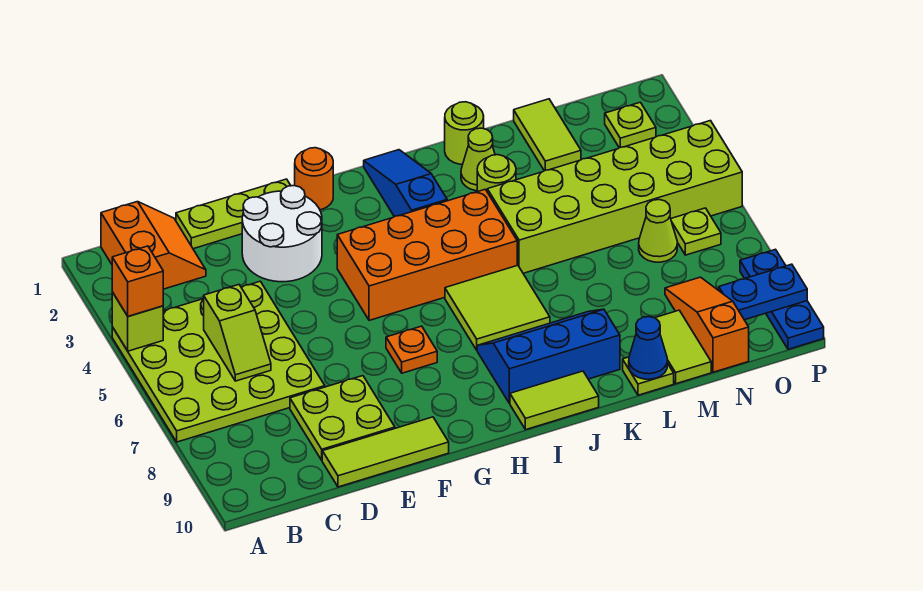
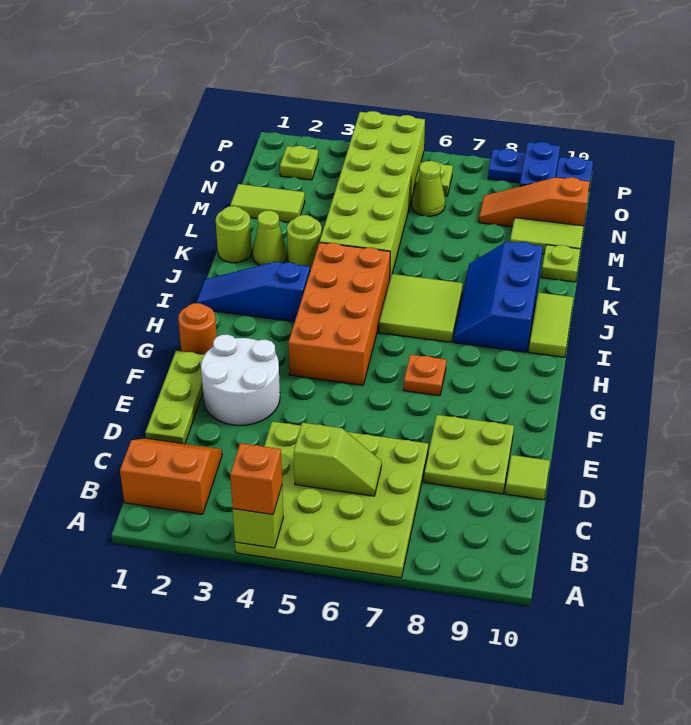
lime 1x3 tile [322,417,449,487] -> lime 1x1 tile [505,455,550,500]
blue 1x1 cone [629,317,667,379] -> none

